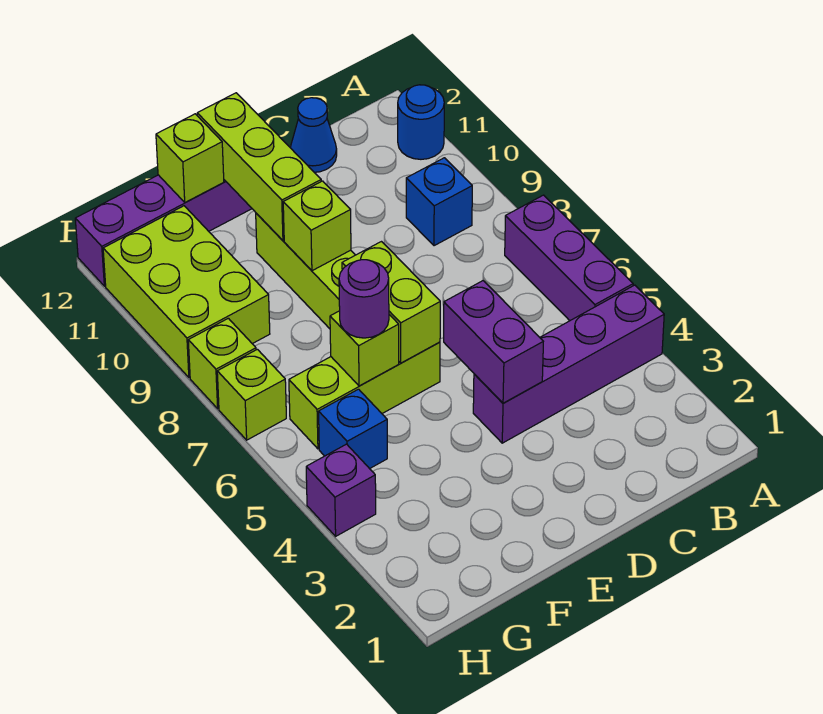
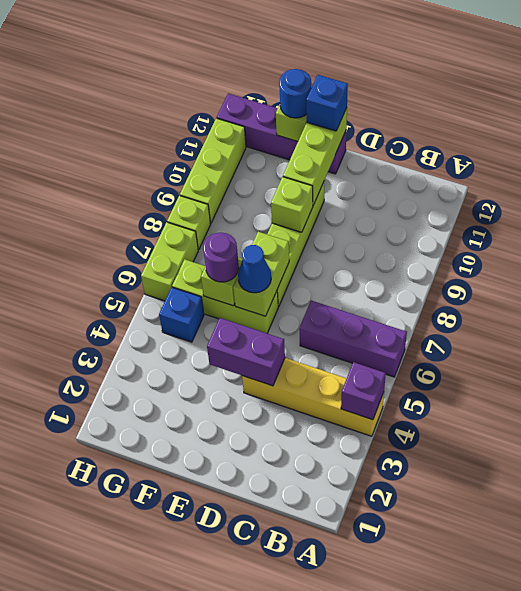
purple 1x4 brick [473,285,664,443] -> yellow 1x4 brick [242,358,384,436]
purple 1x3 brick [505,195,633,321] -> purple 1x3 brick turned to [299,301,407,377]
blue 1x1 round brick [398,85,444,159] -> blue 1x1 round brick moved to [279,69,311,118]
blue 1x1 brick [406,158,472,246] -> blue 1x1 brick moved to [306,75,348,131]
blue 1x1 cone [290,98,337,172] -> blue 1x1 cone moved to [238,245,271,293]
purple 1x2 brick [444,281,543,403] -> purple 1x2 brick turned to [207,318,285,386]
lime 2x3 brick [103,206,270,378] -> lime 1x3 brick [180,118,246,223]
purple 1x1 brick [306,444,376,536] -> purple 1x1 brick moved to [341,362,386,420]
lime 1x1 brick [217,349,286,440] -> lime 1x2 brick [141,222,198,301]

